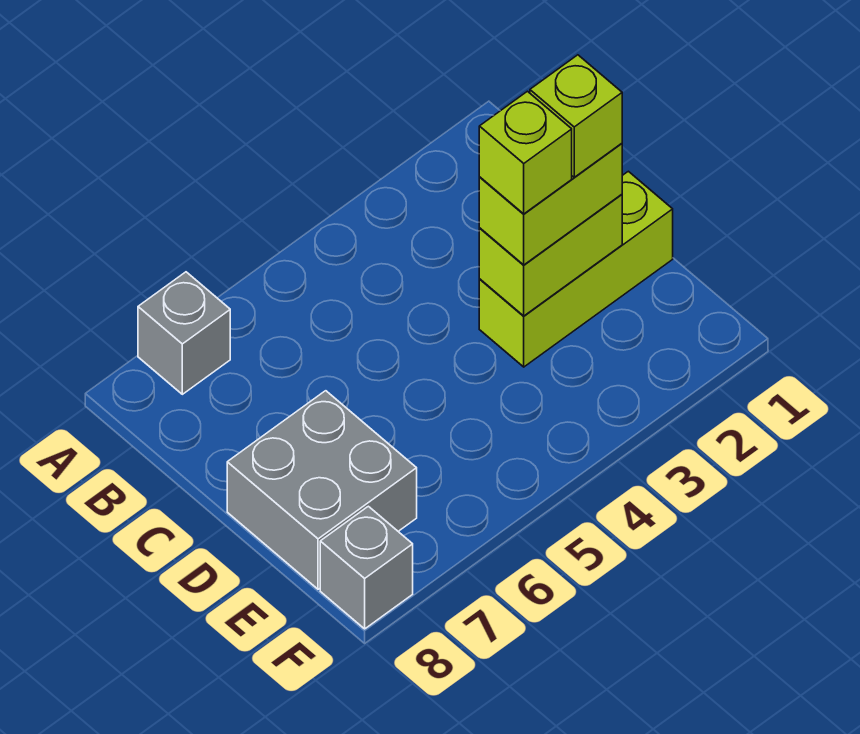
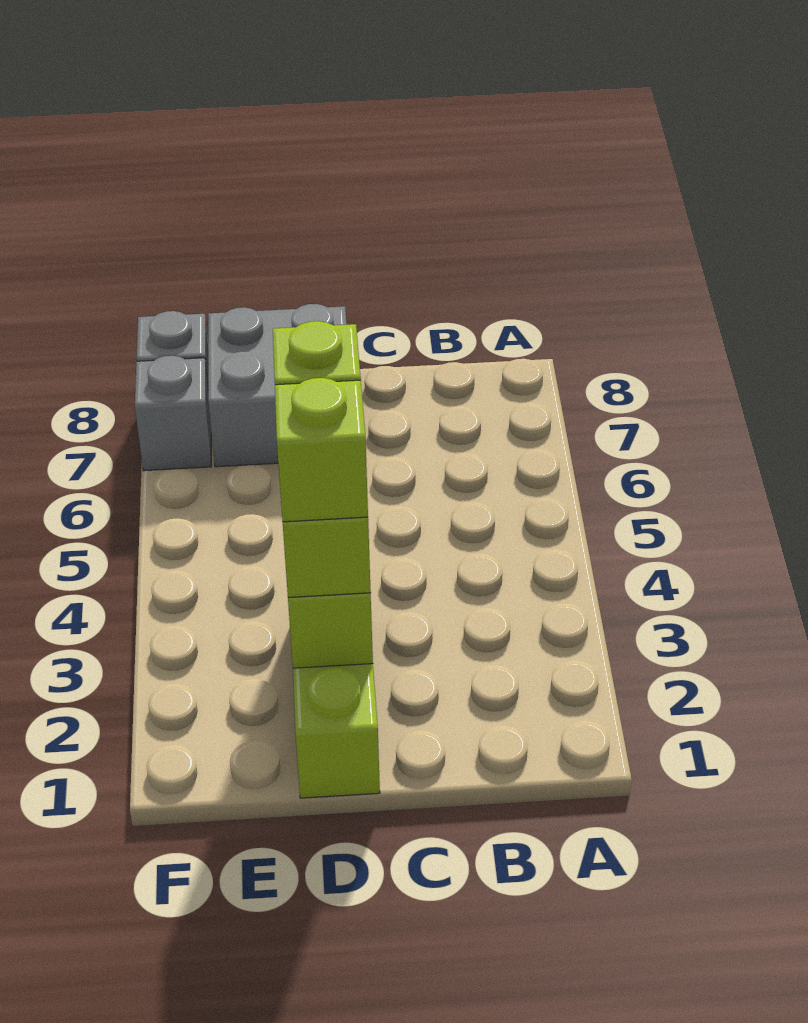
grey 1x1 brick [138,272,230,394] -> grey 1x1 brick moved to [135,356,211,471]

